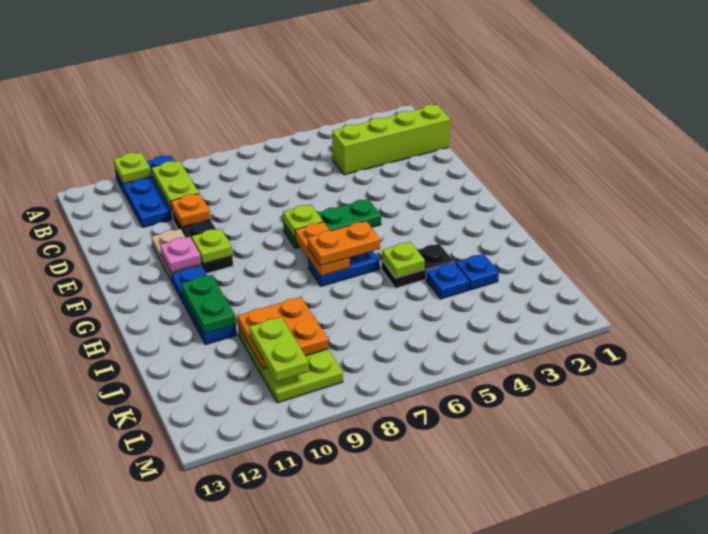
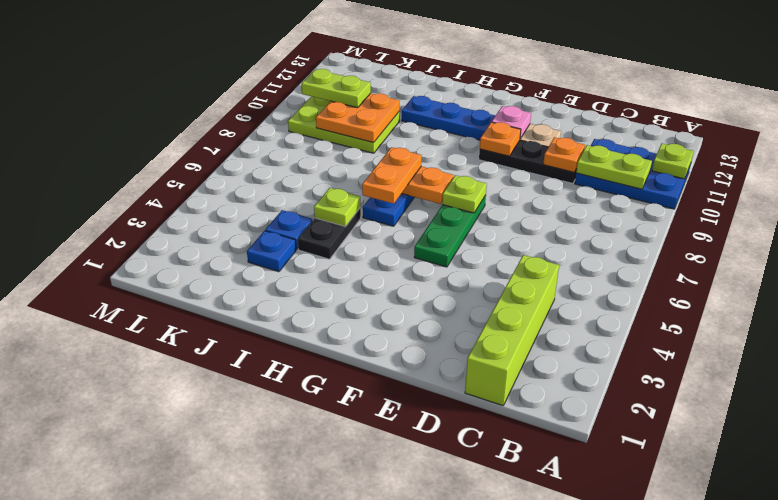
lime 1x1 plate [191,228,232,264] -> orange 1x1 plate [480,122,521,156]
green 1x2 plate [181,275,236,334] -> none

